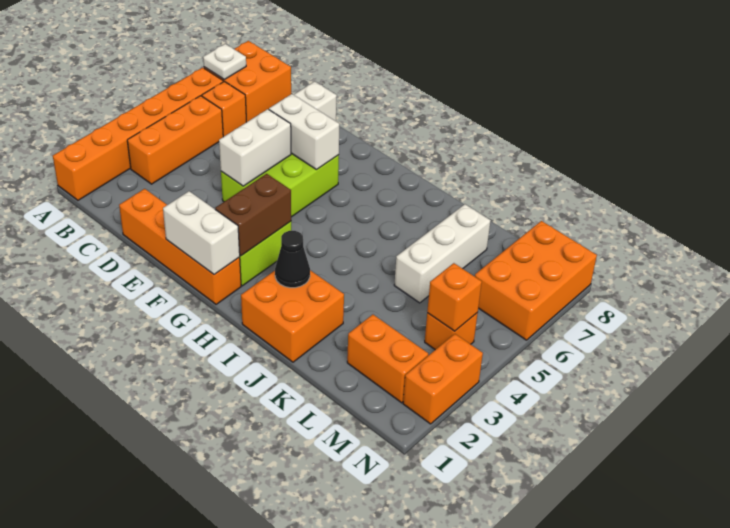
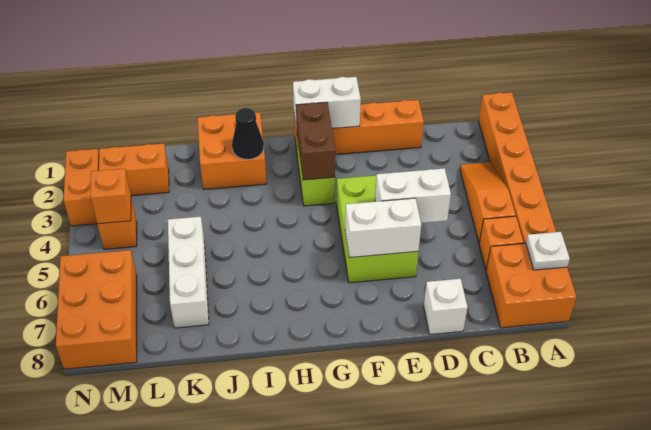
orange 1x3 brick [127,96,223,184] -> orange 1x3 slope [460,162,516,242]
white 1x2 brick [219,109,291,186] -> white 1x2 brick turned to [375,168,451,223]

